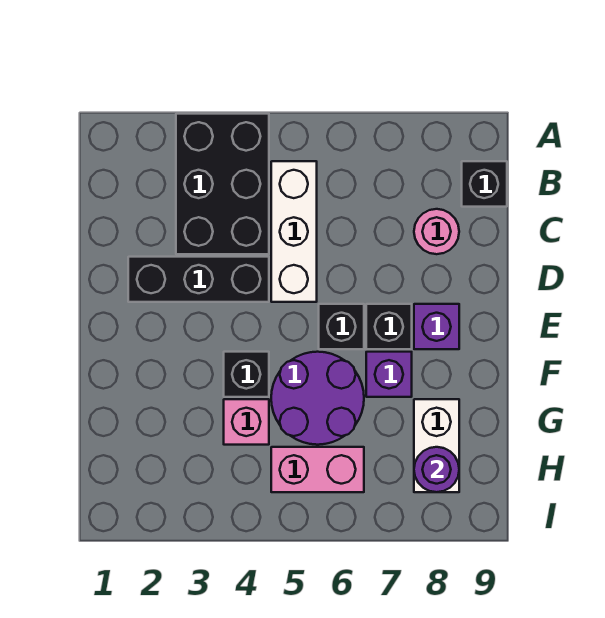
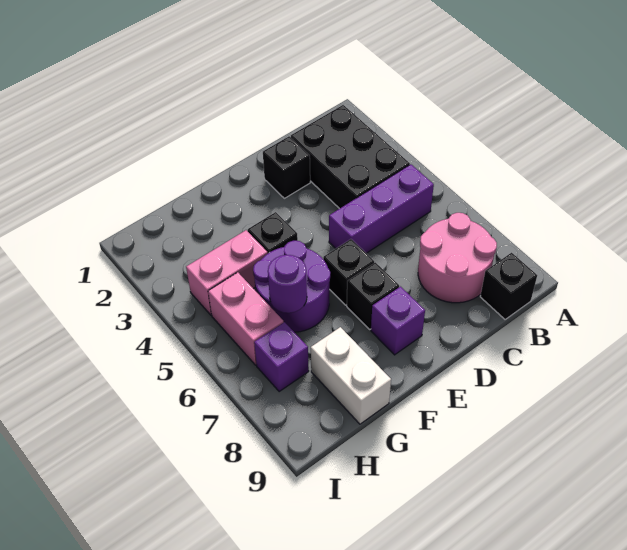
black 2x3 brick [176,114,269,254] -> black 2x3 brick turned to [291,105,410,209]
white 1x3 brick [271,161,317,302] -> purple 1x3 brick [329,164,434,253]
pink 1x1 round brick [414,209,459,254] -> pink 2x2 round brick [418,213,497,303]
black 1x3 brick [128,257,269,302] -> black 1x1 brick [263,136,310,198]
purple 1x1 brick [366,352,412,397] -> purple 1x1 brick moved to [254,322,309,392]
pink 1x1 brick [224,399,269,445] -> pink 1x2 brick [186,230,268,315]
white 1x2 brick [414,399,459,492] -> white 1x2 brick turned to [311,327,391,424]
purple 1x1 round brick [414,447,459,492] -> purple 1x1 round brick moved to [268,255,307,313]

